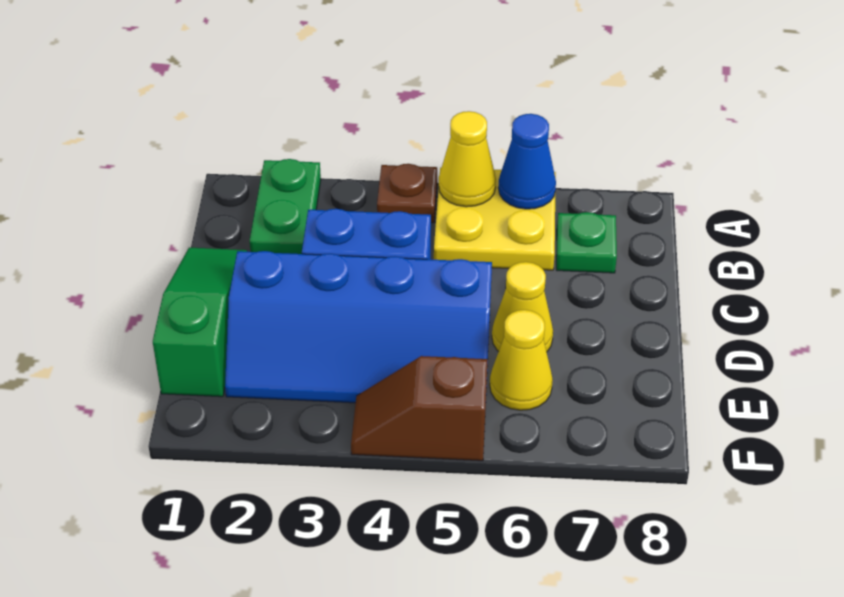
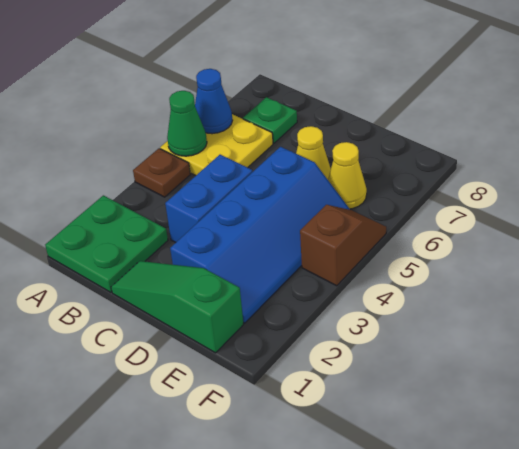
green 1x2 plate [250,159,321,254] -> green 2x2 plate [45,195,168,292]
yellow 1x1 cone [439,111,496,207] -> green 1x1 cone [167,91,207,156]
brown 1x2 slope [351,356,488,461] -> brown 1x2 slope turned to [300,205,386,286]

